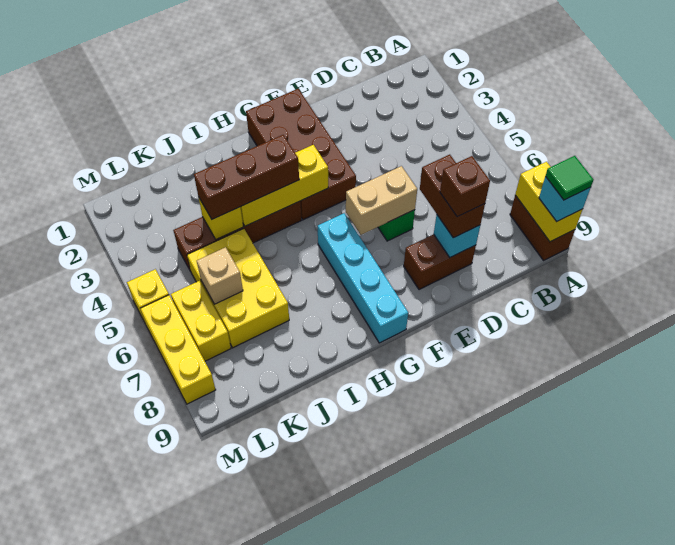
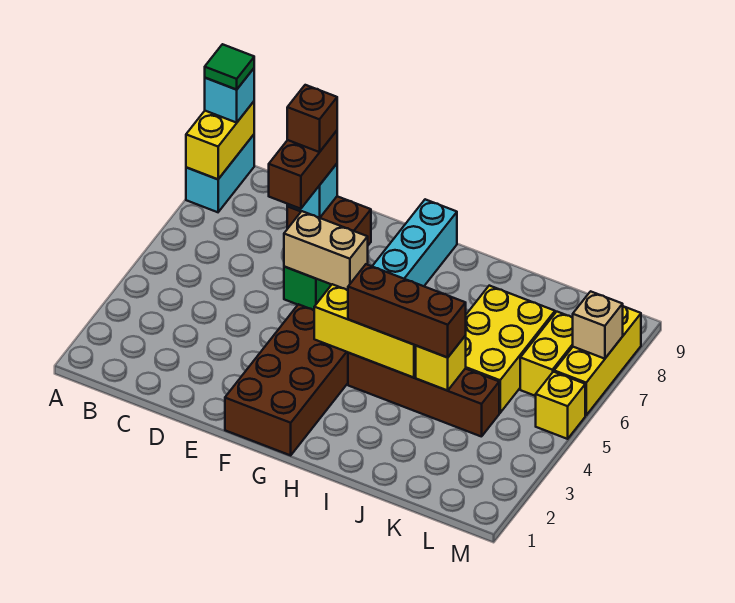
brown 1x2 brick [510,195,575,260] -> cyan 1x2 brick [186,135,254,212]
tan 1x1 brick [197,247,243,304] -> tan 1x1 brick moved to [573,291,623,359]

